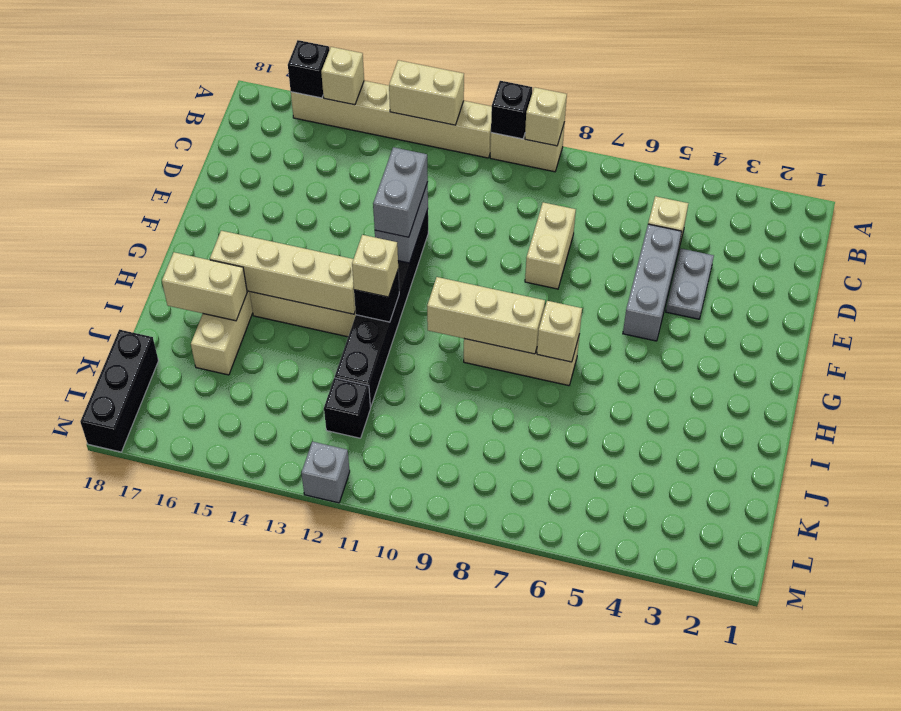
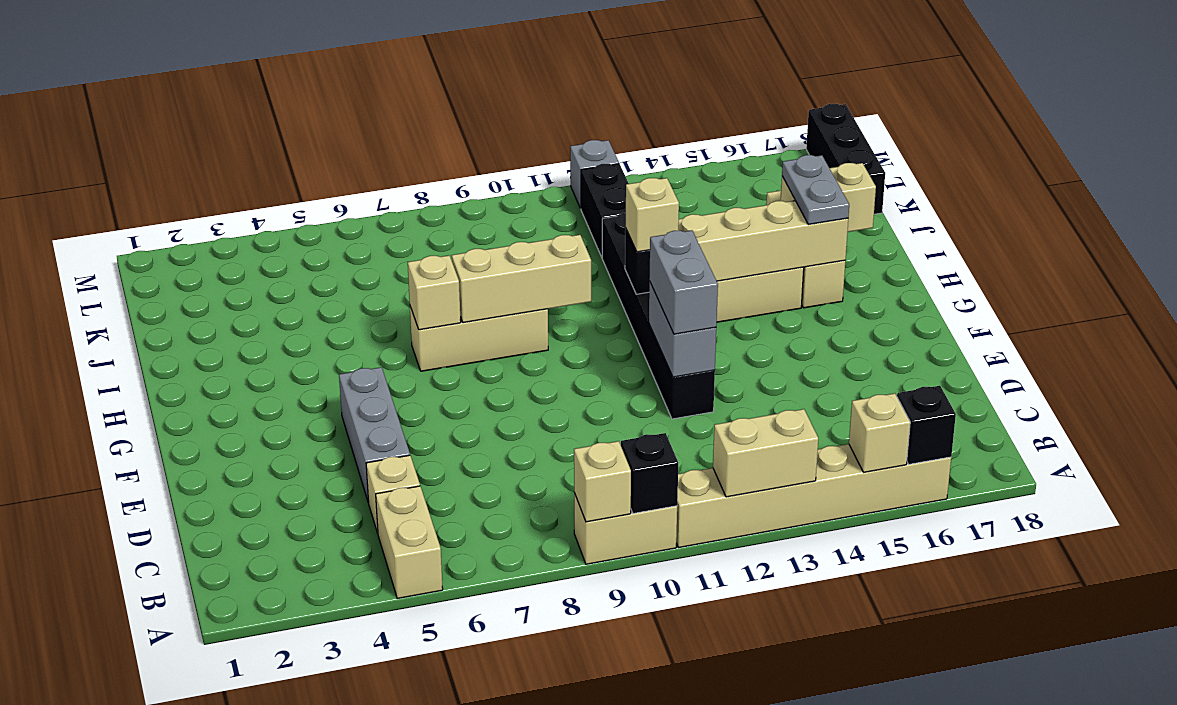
grey 1x2 plate [666,249,714,319] -> grey 1x2 plate moved to [782,155,849,224]
tan 1x2 brick [525,202,576,289] -> tan 1x2 brick moved to [376,486,443,598]
black 1x1 brick [324,378,371,438] -> black 1x2 brick [581,164,629,257]

